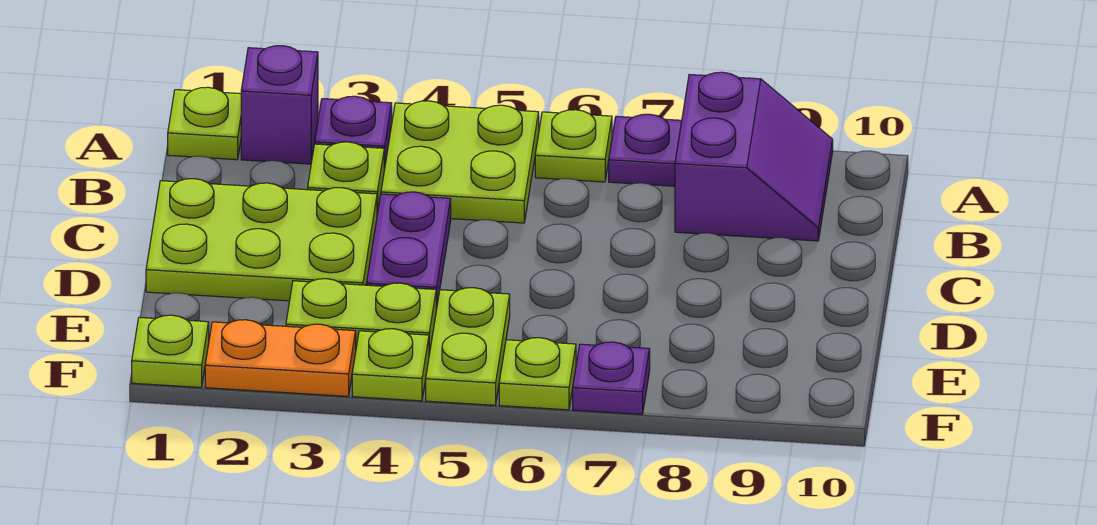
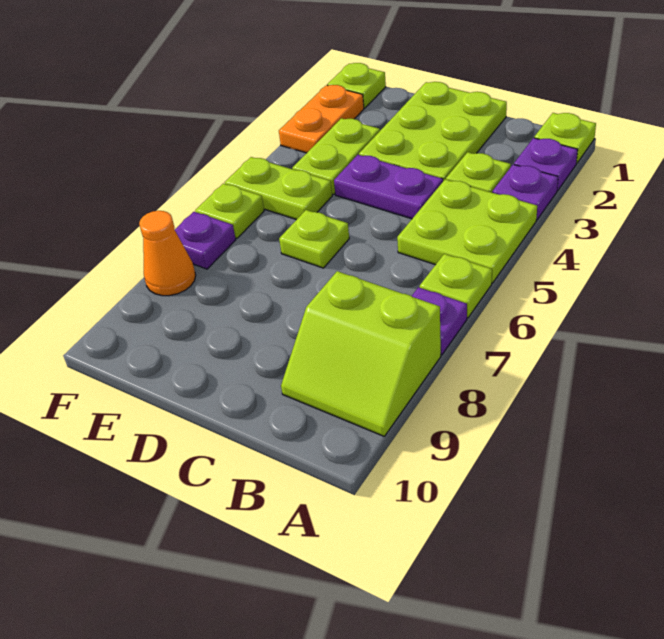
purple 1x1 brick [241,46,318,164] -> purple 1x1 plate [514,138,578,191]
purple 2x2 slope [675,72,833,241] -> lime 2x2 slope [281,271,441,436]
lime 1x1 plate [352,329,429,401] -> lime 1x1 plate moved to [279,210,349,268]
none -> orange 1x1 cone [139,211,196,296]

